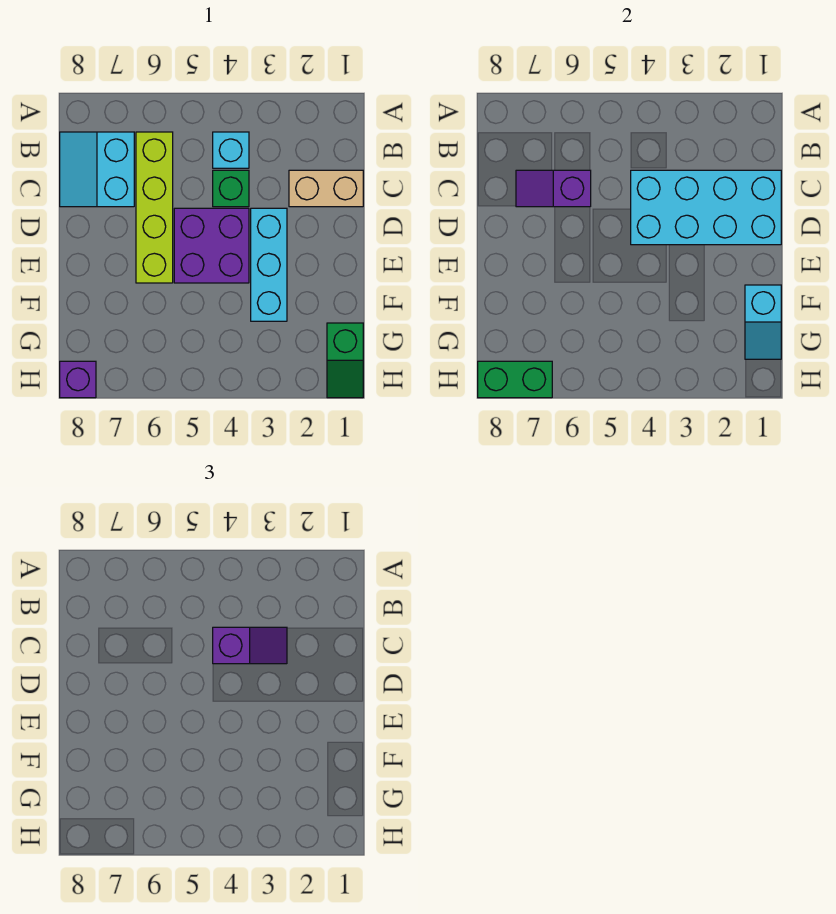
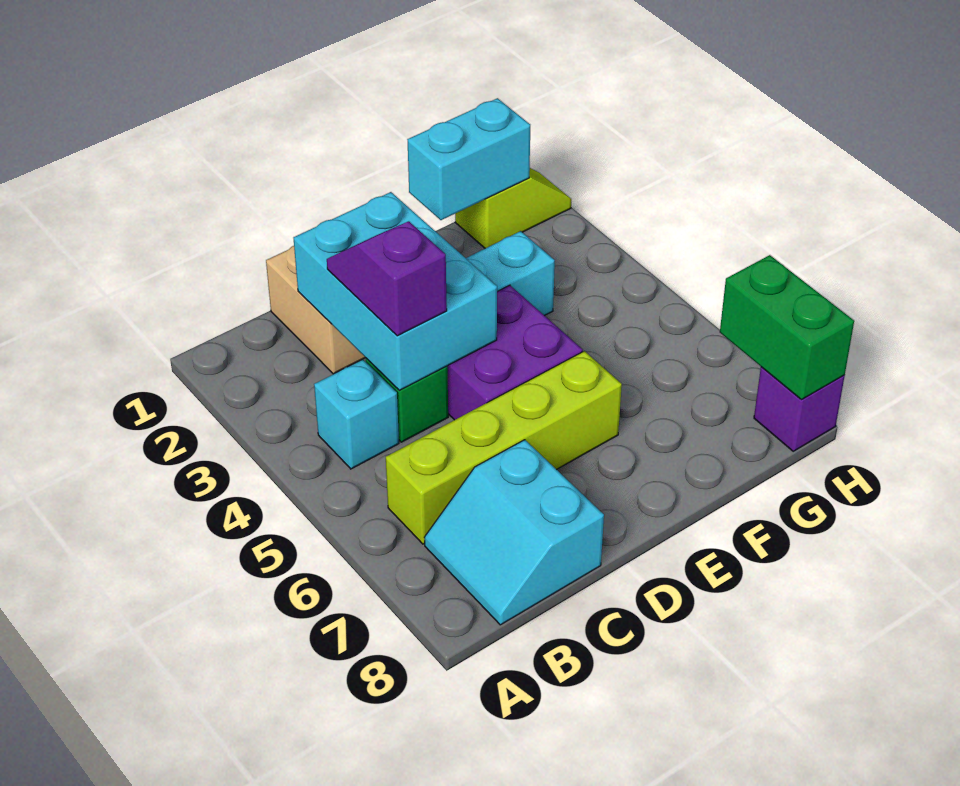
cyan 2x2 slope [60,132,134,207] -> cyan 2x2 slope turned to [424,440,604,625]
cyan 2x4 brick [631,170,781,245] -> cyan 2x3 brick [294,192,497,390]
purple 1x2 slope [516,170,591,207] -> none
cyan 1x2 slope [745,285,781,359] -> cyan 1x2 brick [407,98,530,220]
green 1x2 slope [327,323,363,398] -> lime 1x2 slope [455,168,571,248]

